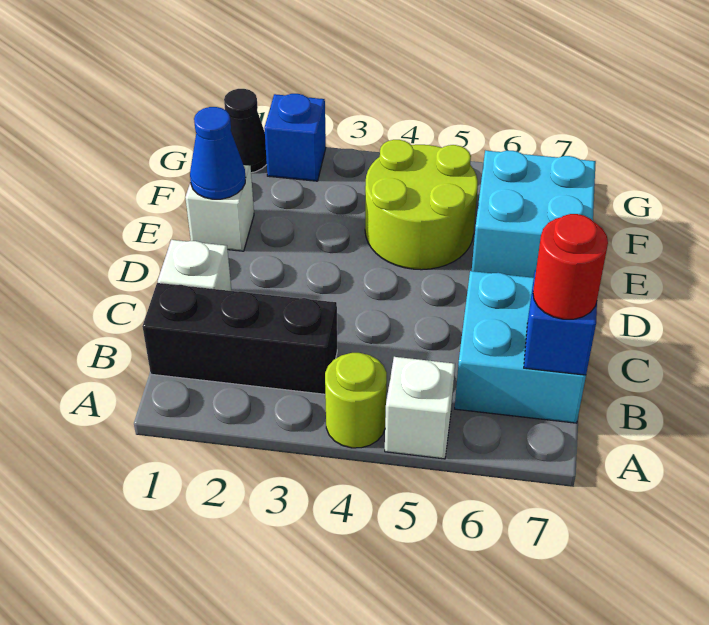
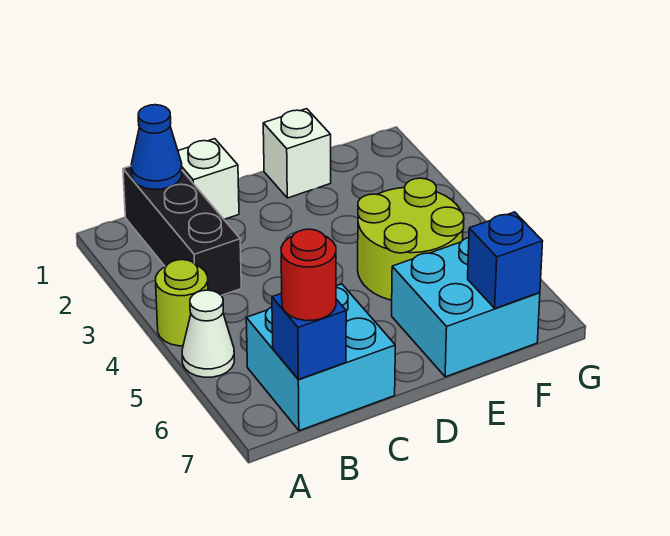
white 1x1 brick [385,357,455,459] -> white 1x1 cone [182,290,234,377]
blue 1x1 cone [190,107,245,199] -> blue 1x1 cone moved to [131,105,182,189]
black 1x1 cone [224,89,267,173] -> none
blue 1x1 brick [264,94,326,181] -> blue 1x1 brick moved to [468,212,543,308]

